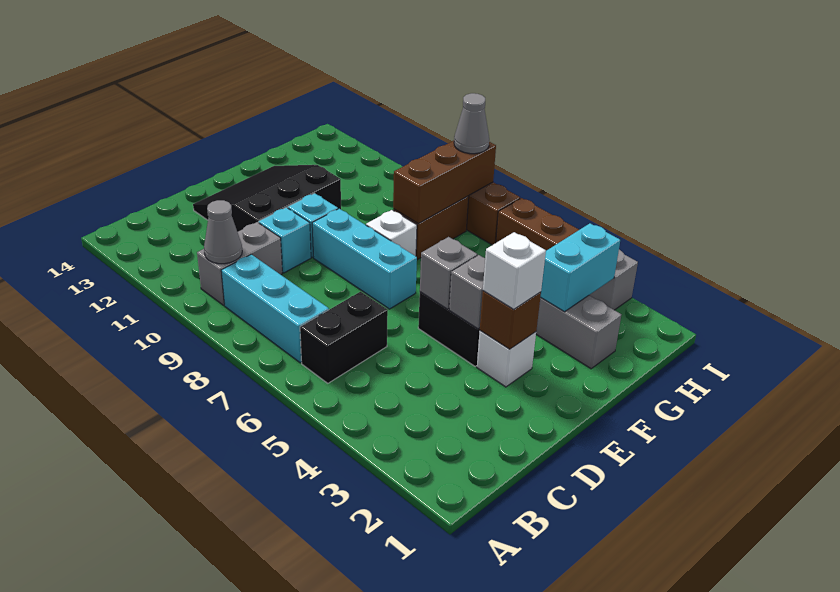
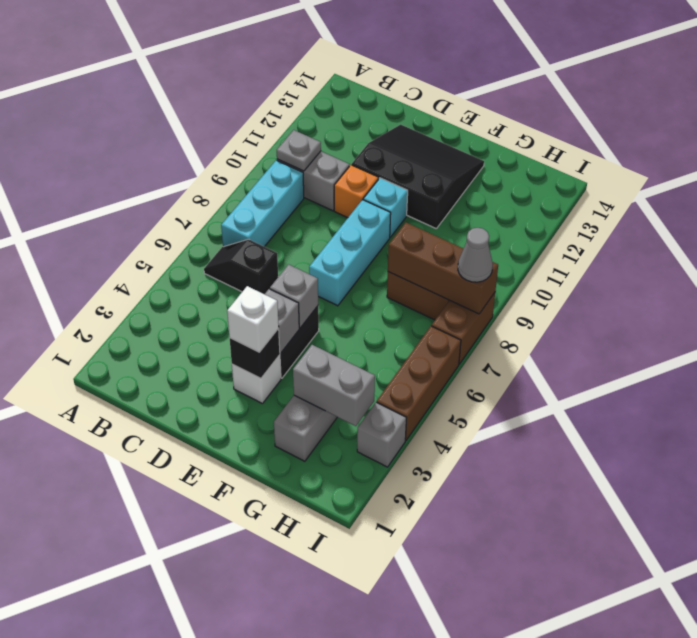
black 1x2 brick [300,292,388,383] -> black 1x2 slope [204,239,278,294]
grey 1x1 cone [204,200,242,264] -> grey 1x1 plate [277,130,321,171]
cyan 1x1 brick [259,207,311,273] -> orange 1x1 brick [334,165,378,218]
brown 1x1 brick [480,291,541,349] -> black 1x1 brick [230,328,280,378]
white 1x1 brick [366,210,417,256] -> none
cyan 1x2 brick [540,223,620,312] -> grey 1x2 brick [293,345,375,426]

